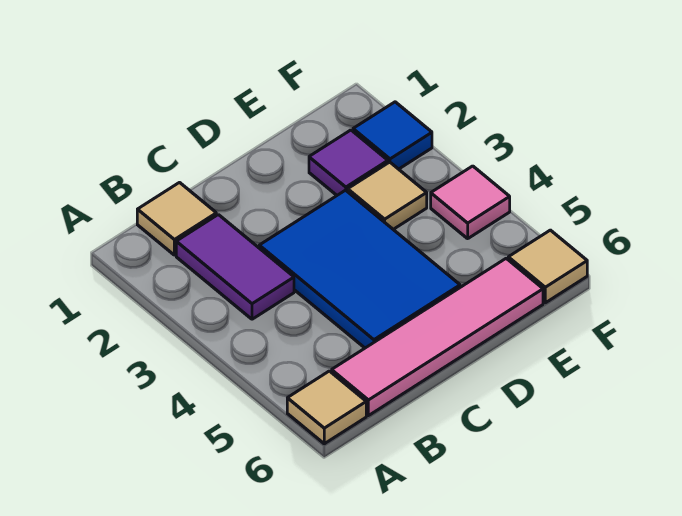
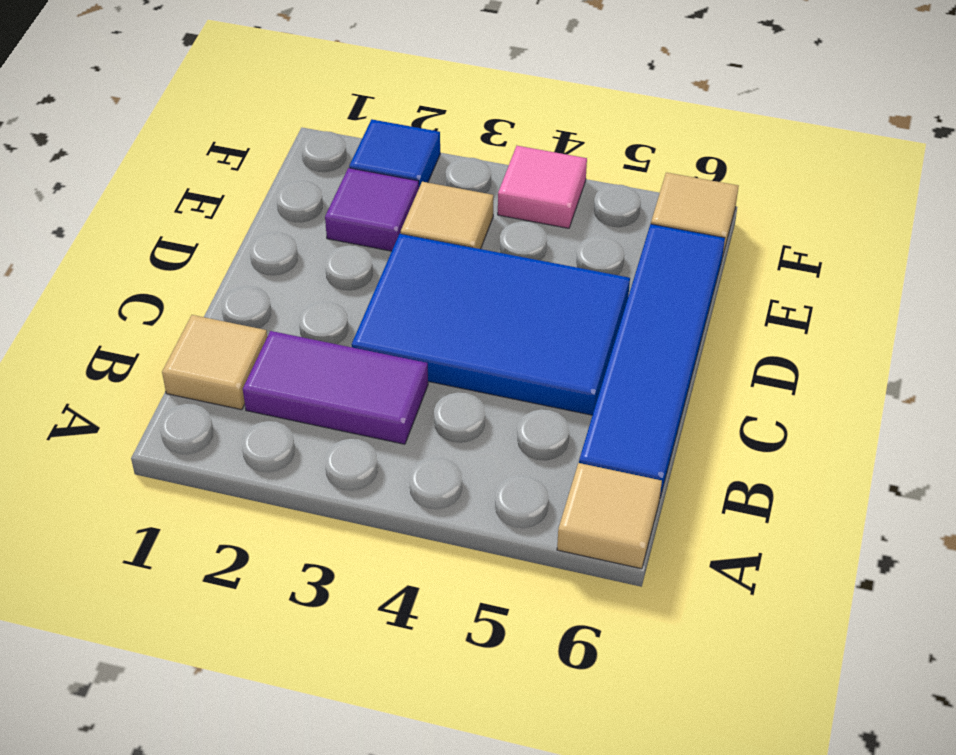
pink 1x4 tile [332,258,543,416] -> blue 1x4 tile [579,224,725,497]

